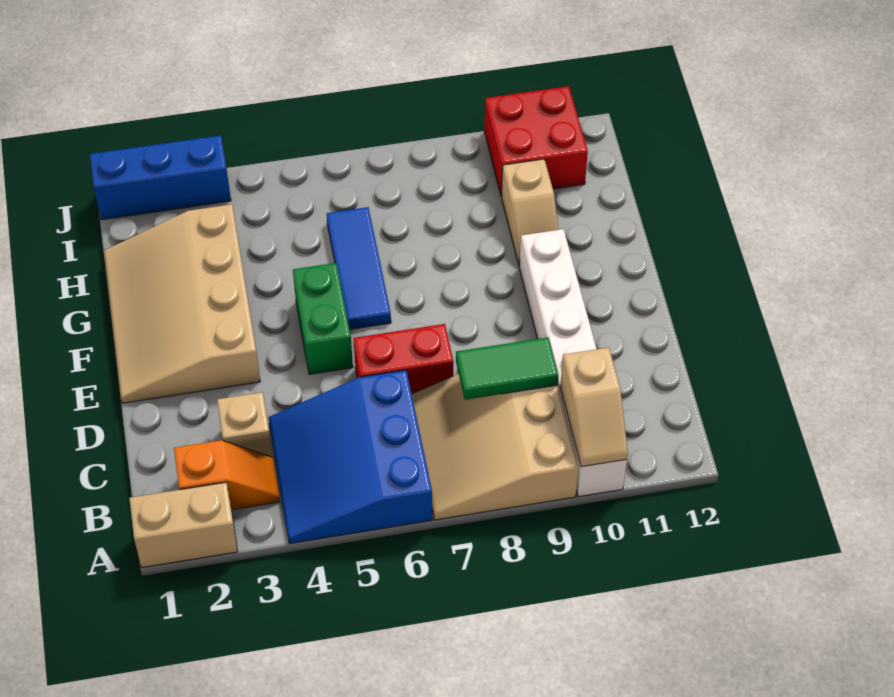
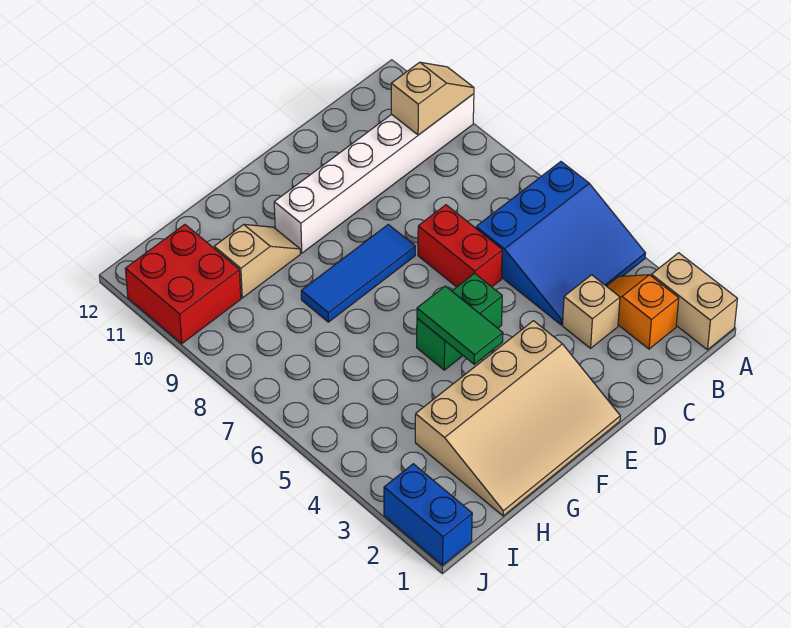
tan 3x3 slope [412,374,579,520] -> none
green 1x2 tile [456,337,558,400] -> green 1x2 tile moved to [417,286,503,364]
blue 1x3 tile [327,207,391,329] -> blue 1x3 tile moved to [301,224,415,322]
blue 1x3 brick [90,135,231,220] -> blue 1x2 brick [384,464,472,565]

